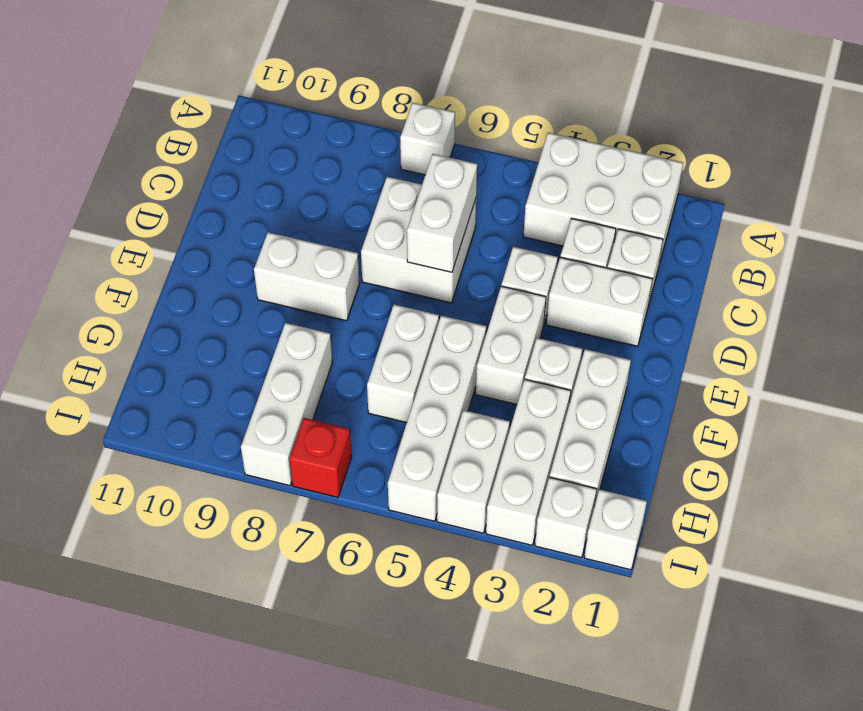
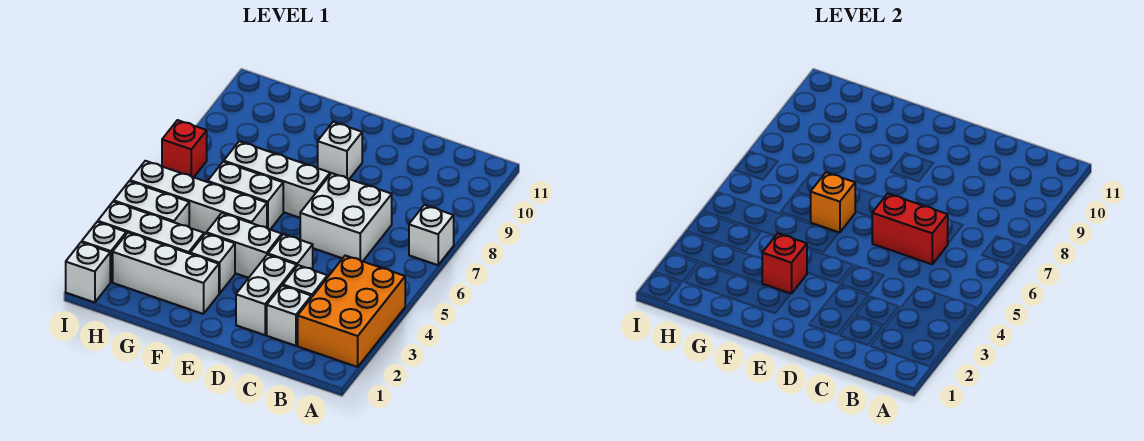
white 2x3 brick [523,133,683,264] -> orange 2x3 brick [298,255,405,367]
white 1x2 brick [407,154,477,272] -> red 1x2 brick [872,194,948,264]
white 1x2 brick [254,232,360,321] -> white 1x1 brick [318,122,362,179]
none -> red 1x1 brick [762,233,807,294]
none -> orange 1x1 brick [811,172,855,233]
white 1x3 brick [241,323,332,486] -> white 1x3 brick moved to [224,141,330,218]

